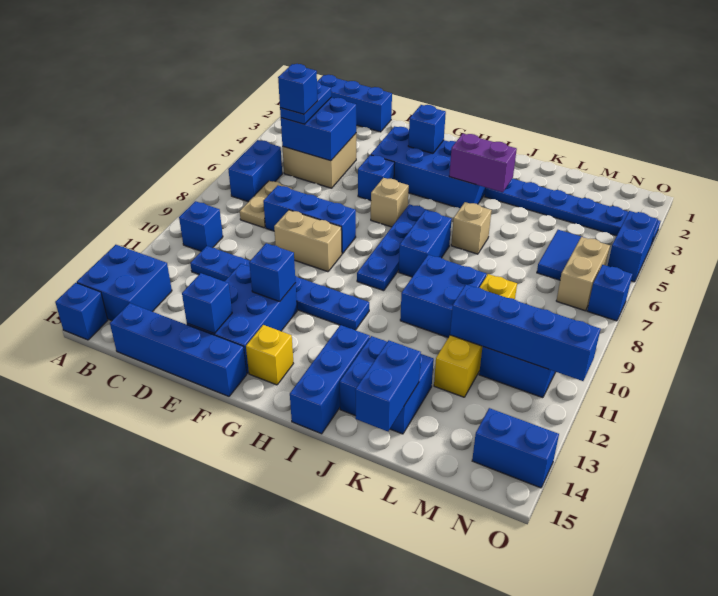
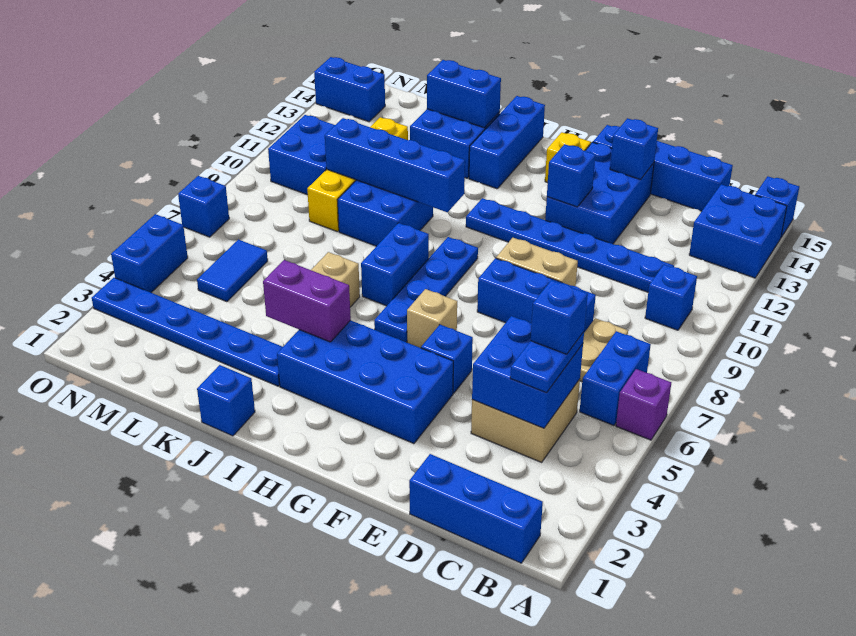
none -> purple 1x1 brick [616,369,671,440]
blue 1x1 brick [408,105,446,153] -> blue 1x1 brick moved to [197,365,255,436]
blue 1x2 brick [355,340,421,432] -> blue 1x2 brick turned to [427,60,501,128]
blue 1x4 brick [450,285,600,381] -> blue 1x4 brick moved to [325,118,465,212]
tan 1x2 brick [556,237,610,311] -> none

